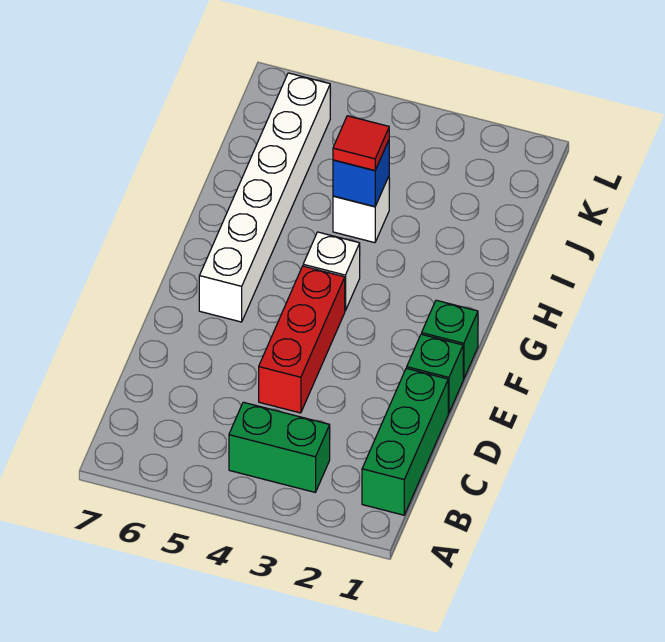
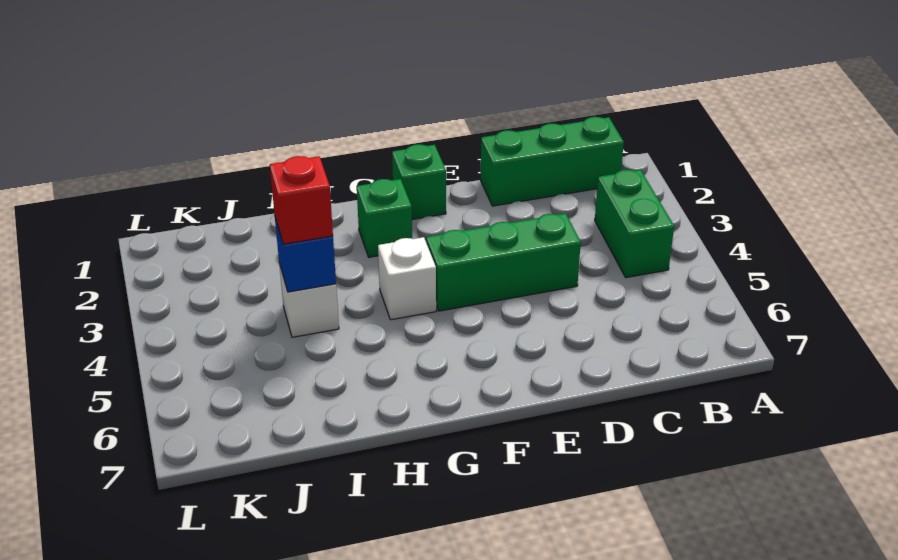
red 1x3 brick [259,266,345,413] -> green 1x3 brick [426,213,581,311]
green 1x1 brick [407,334,463,413] -> green 1x1 brick moved to [357,179,412,257]
white 1x6 brick [199,73,330,322] -> none
red 1x1 tile [333,116,389,171] -> red 1x1 brick [270,156,333,244]

